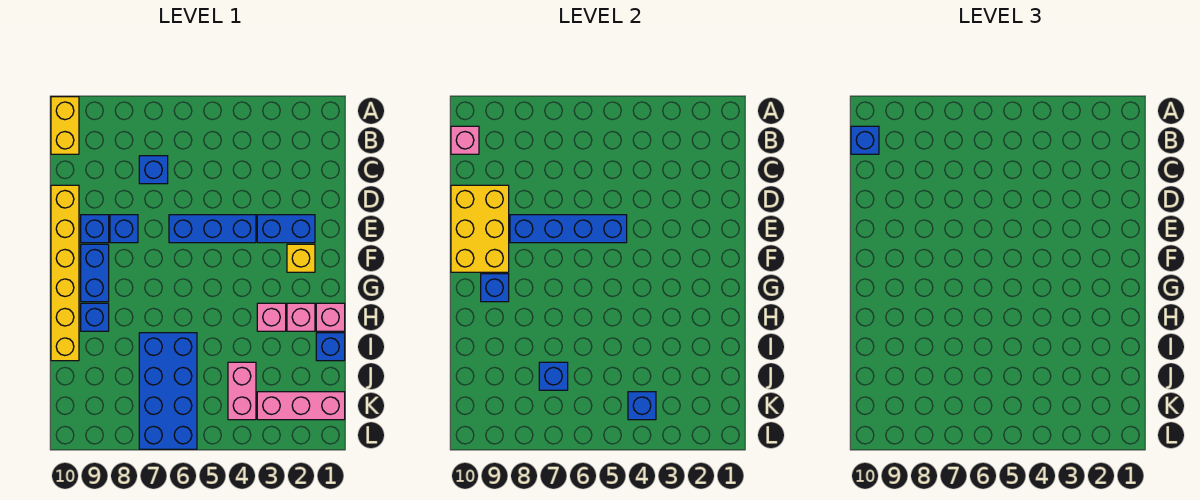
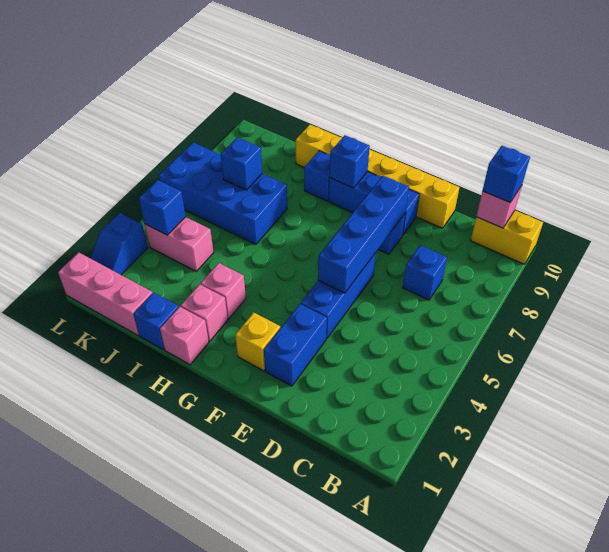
yellow 2x3 brick [451,185,509,272] -> none
pink 1x3 brick [257,392,345,420] -> pink 1x3 brick turned to [58,252,152,335]
none -> blue 1x2 slope [90,213,148,275]

